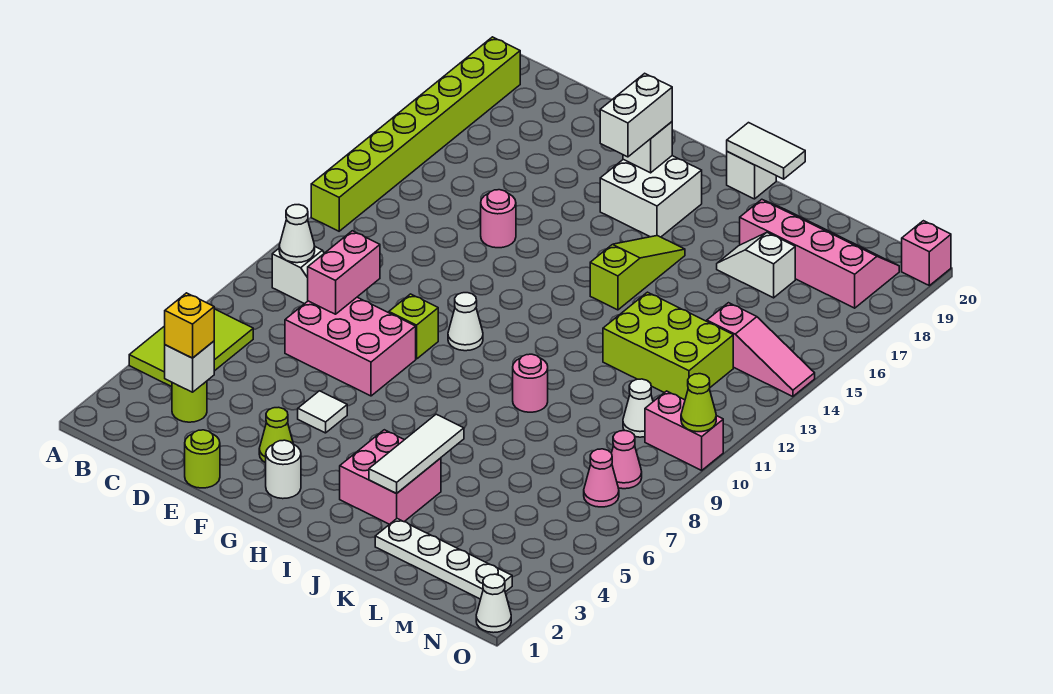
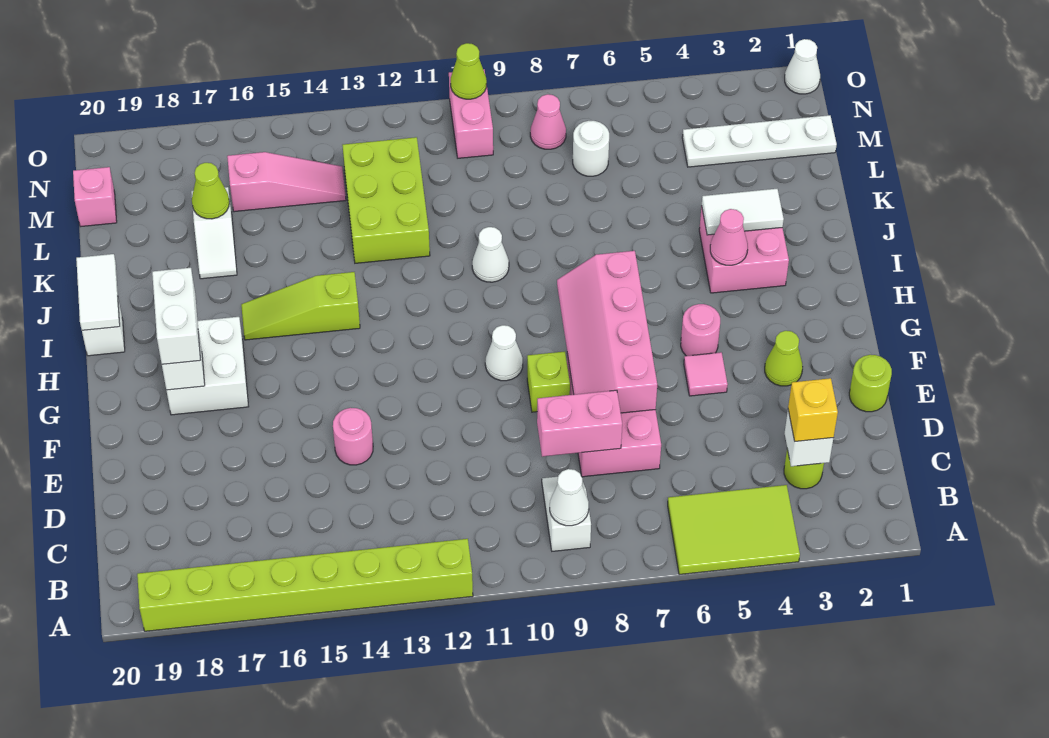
white 1x1 tile [298,391,347,433] -> pink 1x1 tile [684,352,728,396]
white 1x1 round brick [266,440,301,499] -> white 1x1 round brick moved to [573,121,609,176]
white 1x2 brick [600,73,672,157] -> white 1x2 brick turned to [152,268,200,364]
white 1x3 tile [369,414,464,493] -> white 1x2 tile [702,189,784,235]
pink 1x1 round brick [513,354,548,412] -> pink 1x1 round brick moved to [681,304,720,356]
white 1x4 plate [375,519,512,599] -> white 1x4 plate turned to [682,115,837,167]
pink 2x4 slope [740,199,899,308] -> pink 2x4 slope moved to [557,251,657,413]
none -> lime 1x1 cone [192,163,229,219]
white 1x1 cone [623,379,653,437] -> white 1x1 cone moved to [472,227,509,282]
pink 1x3 slope [707,303,815,397] -> pink 1x3 slope turned to [227,152,346,212]
pink 1x1 cone [584,449,619,507] -> pink 1x1 cone moved to [710,209,748,265]
pink 1x1 brick [902,221,951,286] -> pink 1x1 brick moved to [73,167,117,227]

